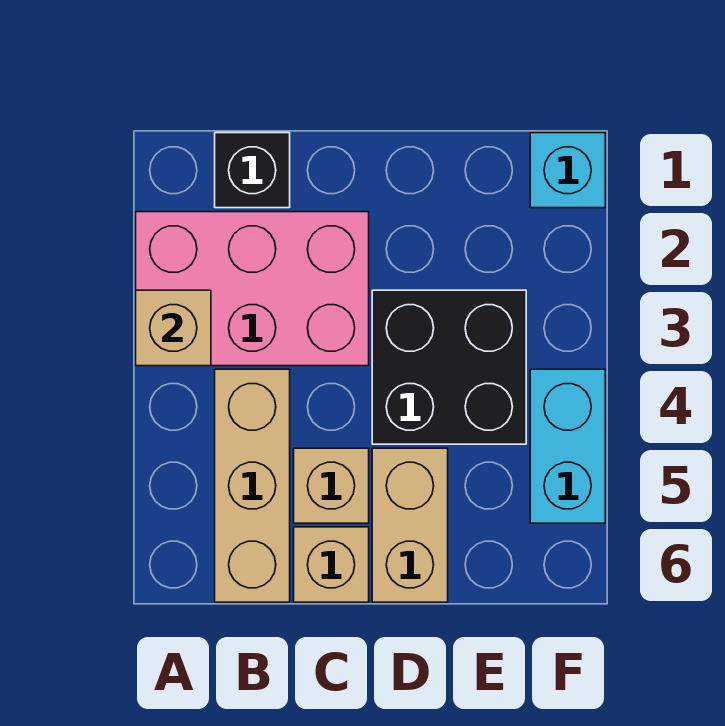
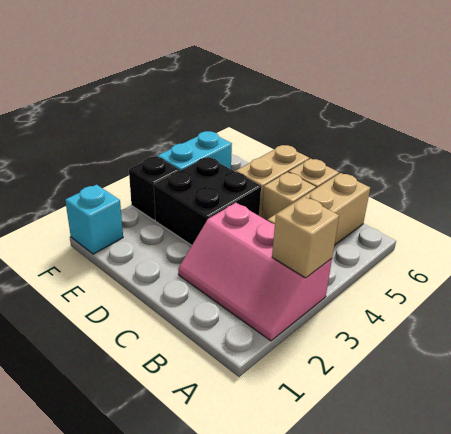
pink 2x3 brick [136,212,369,366] -> pink 2x3 slope [178,203,332,341]
black 1x1 brick [215,133,290,208] -> black 1x1 brick moved to [129,156,180,220]

